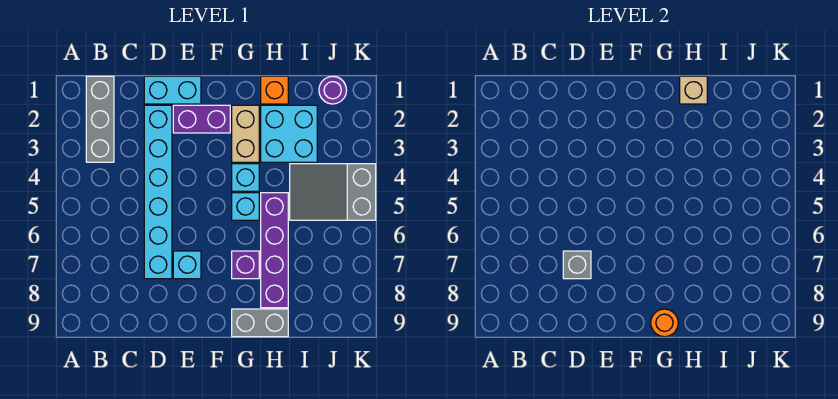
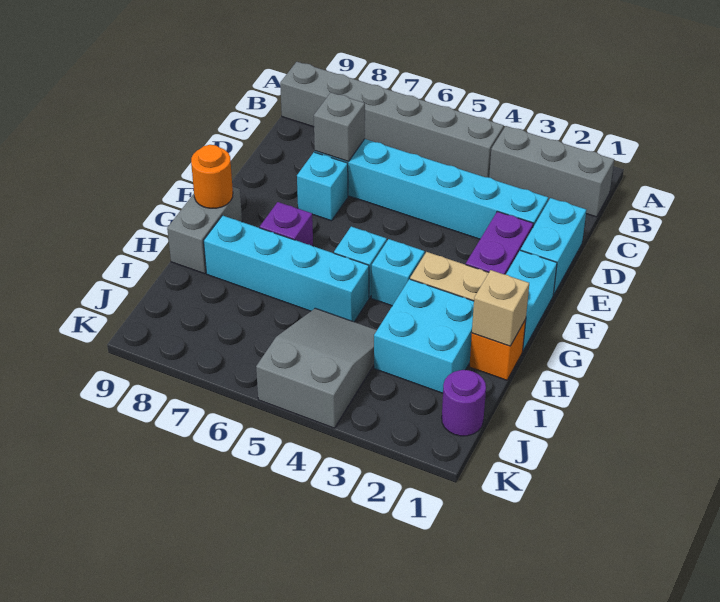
none -> grey 1x6 brick [280,62,504,178]
none -> cyan 1x2 brick [506,250,557,350]
purple 1x4 brick [261,193,288,308] -> cyan 1x4 brick [204,215,369,322]

